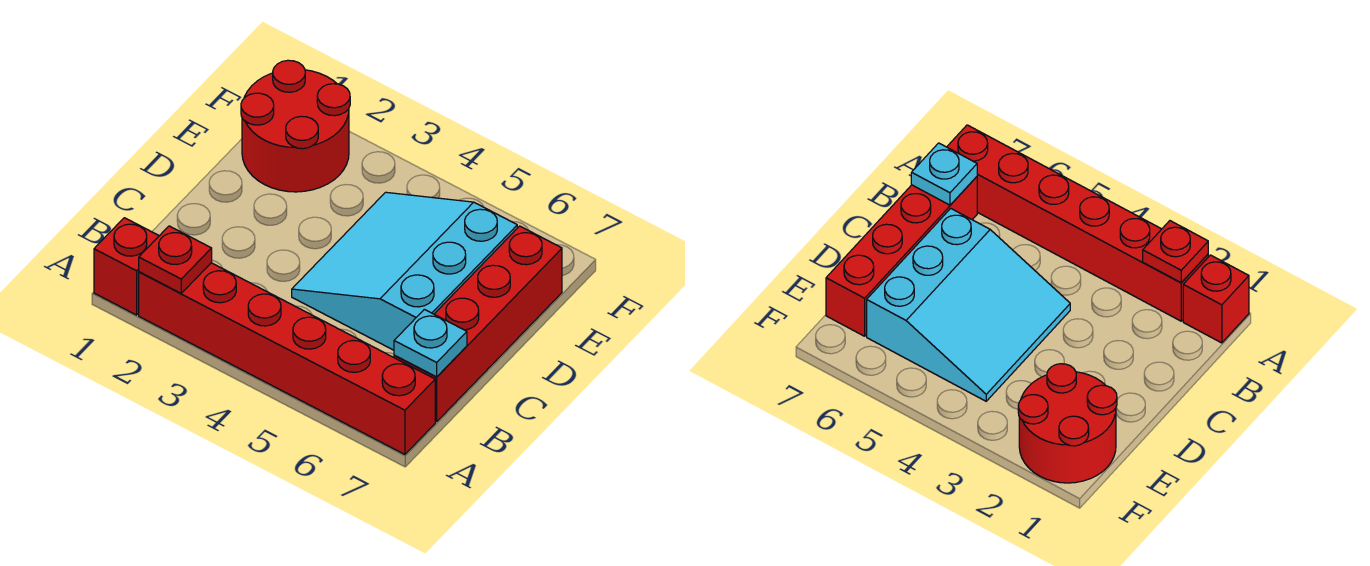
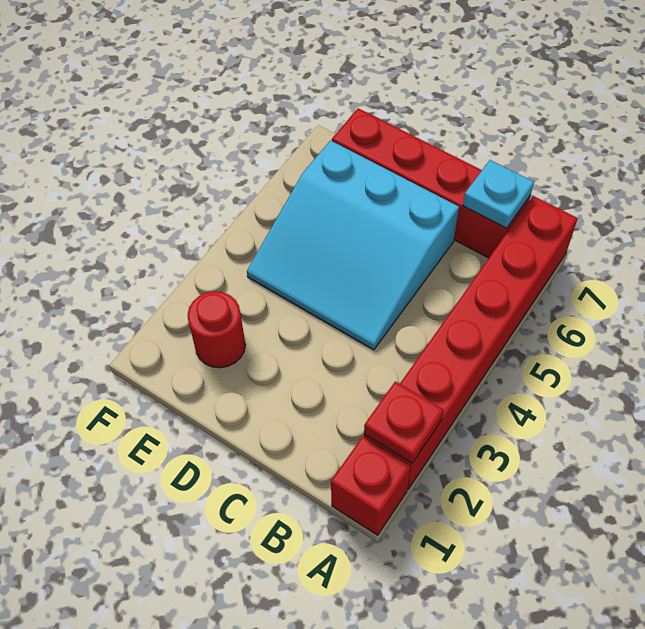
red 2x2 round brick [241,60,350,192] -> red 1x1 round brick [188,291,246,368]

